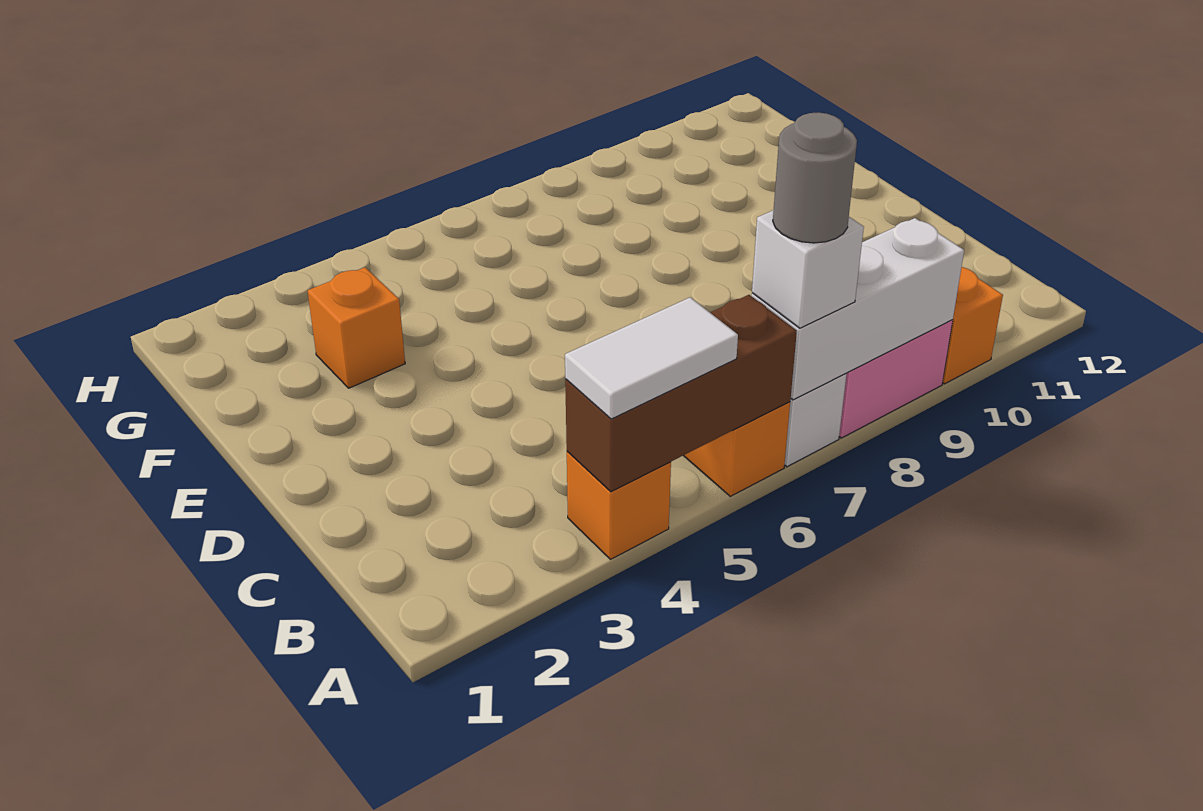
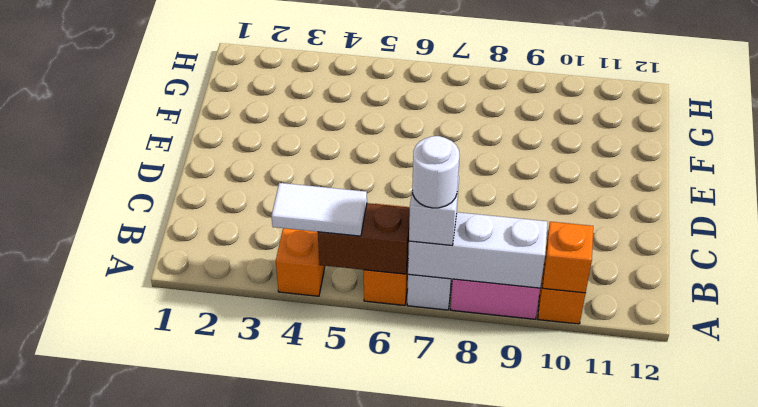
brown 1x3 brick [565,295,797,492] -> brown 1x2 brick [318,203,410,274]
grey 1x1 round brick [773,112,857,243] -> white 1x1 round brick [412,136,460,208]
orange 1x1 brick [308,267,405,388] -> orange 1x1 brick moved to [543,222,593,293]

